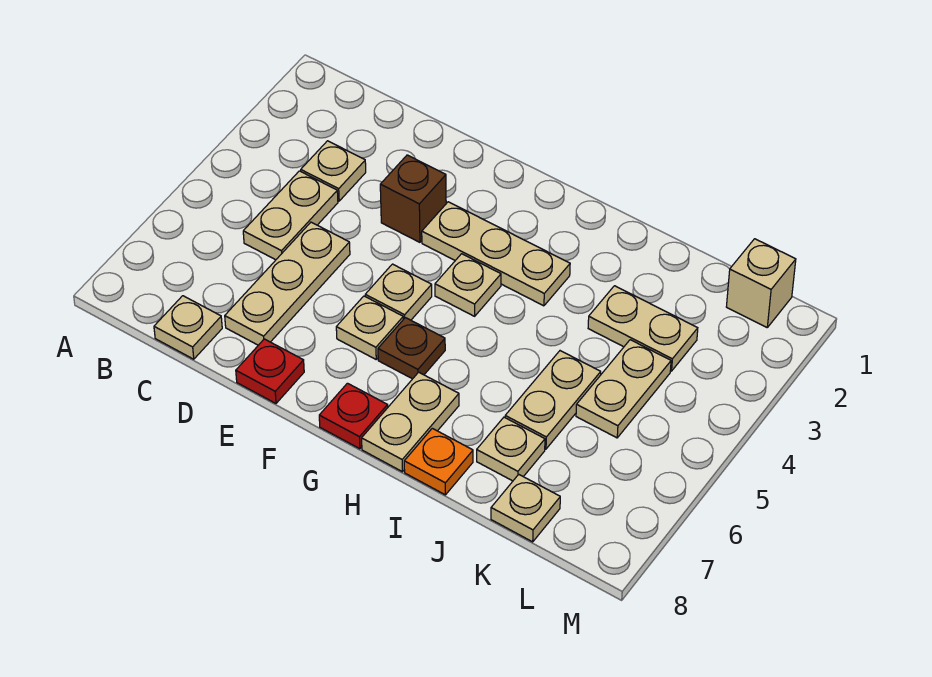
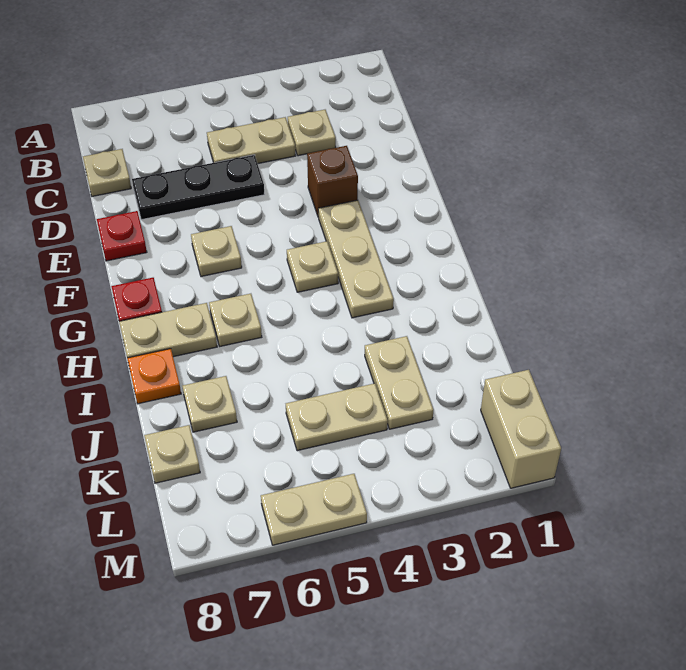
tan 1x3 plate [225,222,350,345] -> black 1x3 plate [132,155,265,220]
tan 1x1 plate [365,264,432,320] -> tan 1x1 plate moved to [209,294,262,346]
brown 1x1 plate [378,318,445,379] -> none
tan 1x2 plate [505,351,601,449] -> tan 1x2 plate moved to [261,474,367,545]
tan 1x1 brick [726,239,796,327] -> tan 1x2 brick [481,370,561,488]

